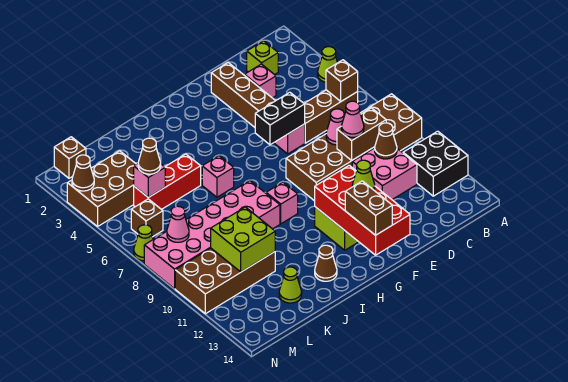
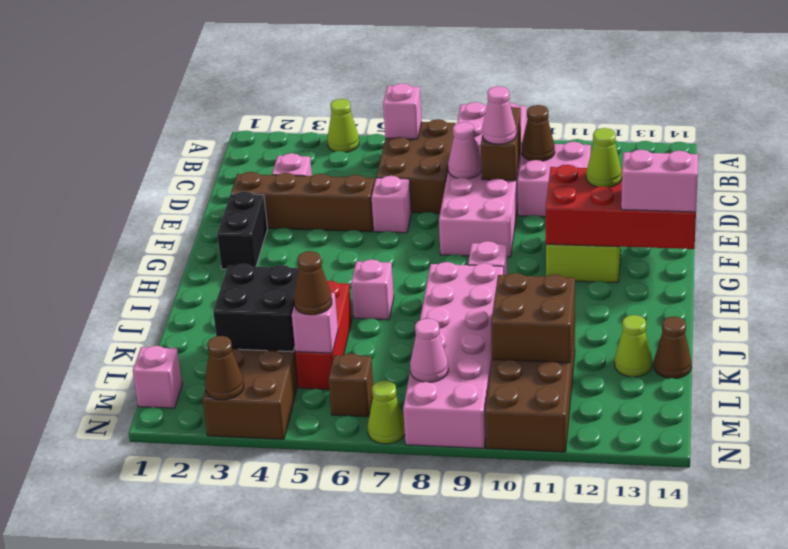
brown 2x6 brick [286,94,422,201] -> pink 2x6 brick [439,102,527,257]
black 2x2 brick [403,131,468,196] -> black 2x2 brick moved to [213,264,298,352]
brown 1x3 brick [304,90,358,143] -> brown 2x3 brick [376,119,456,213]
brown 1x1 brick [326,60,358,101] -> pink 1x1 brick [383,83,422,139]
lime 1x1 brick [247,41,278,75] -> none
black 1x2 brick [255,92,305,145] -> black 1x2 brick moved to [217,192,267,269]
brown 1x2 brick [345,181,392,235] -> pink 1x2 brick [621,150,698,212]
brown 1x1 cone [315,245,337,281] -> brown 1x1 cone moved to [654,316,692,378]
lime 2x2 brick [211,207,275,272] -> brown 2x2 brick [491,273,575,363]
brown 1x1 brick [54,137,86,178] -> pink 1x1 brick [133,346,182,408]

